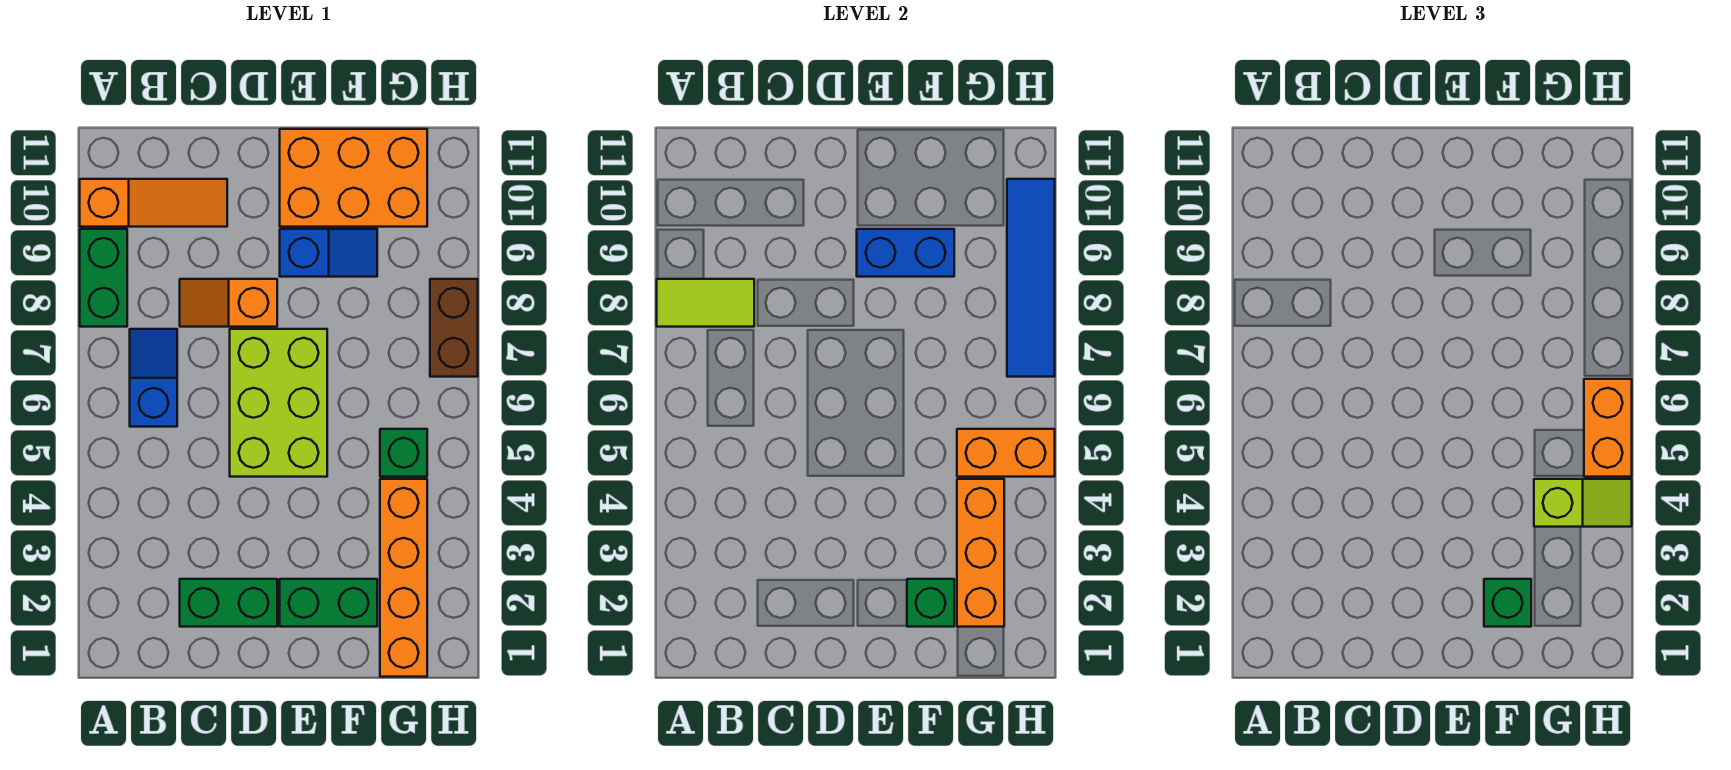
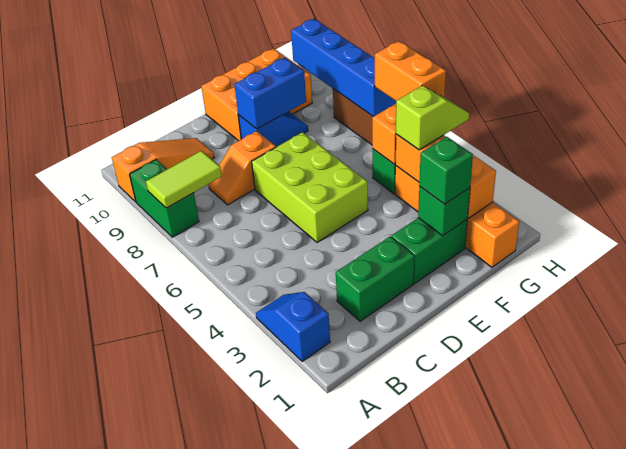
blue 1x2 slope [130,329,177,427] -> blue 1x2 slope moved to [256,292,330,362]
blue 1x4 tile [1007,179,1055,377] -> blue 1x4 brick [291,19,396,117]

